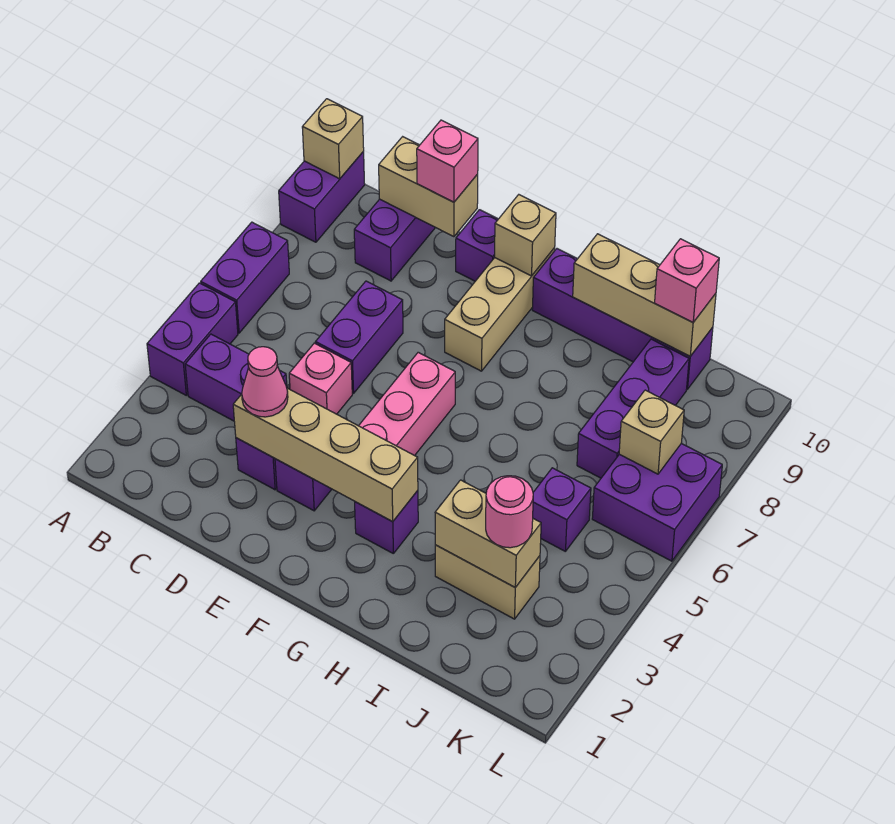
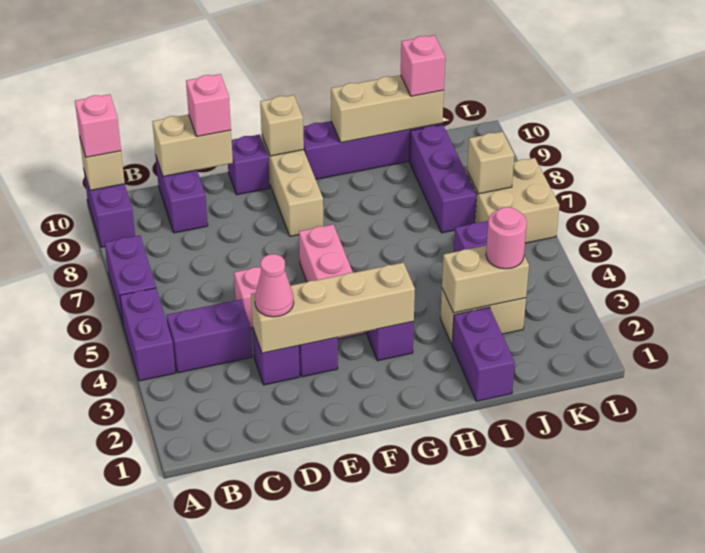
none -> pink 1x1 brick [75,94,121,157]
purple 1x2 brick [316,281,403,393] -> purple 1x2 brick moved to [452,307,515,401]
purple 2x2 brick [592,443,722,561] -> tan 2x2 brick [467,158,559,243]

